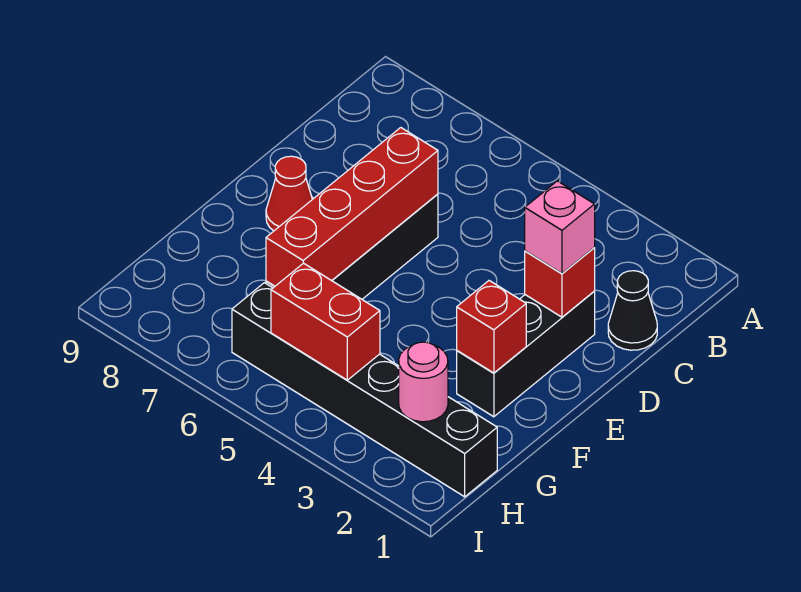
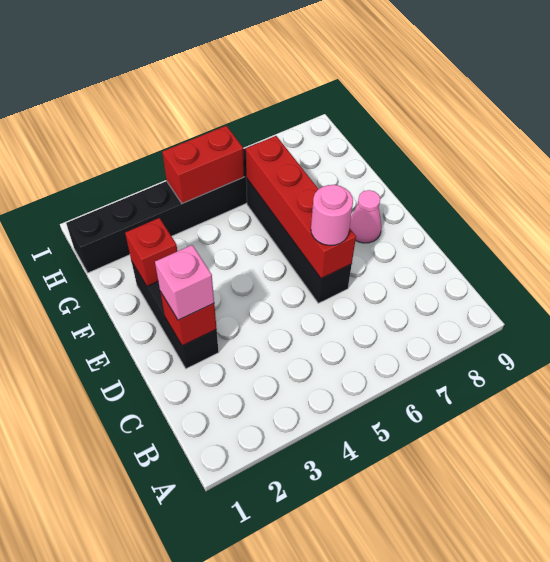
black 1x1 cone [608,271,657,350] -> none
red 1x1 cone [266,156,312,231] -> pink 1x1 cone [349,190,382,243]
pink 1x1 round brick [399,342,448,422] -> pink 1x1 round brick moved to [311,185,353,245]

